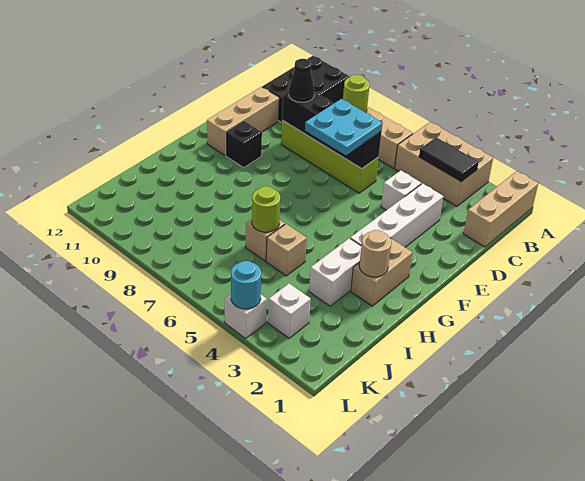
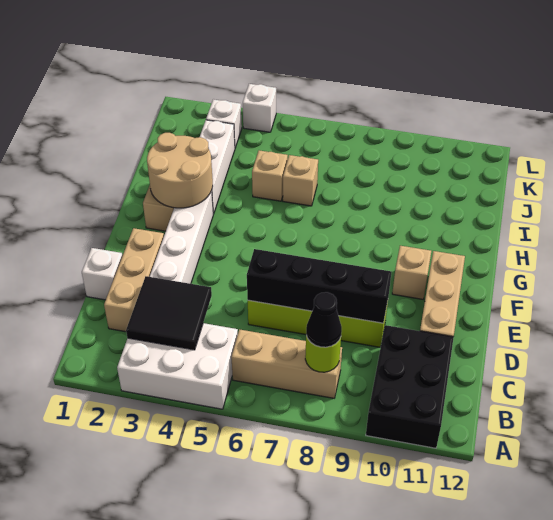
tan 1x3 brick [464,171,538,247] -> tan 1x3 brick moved to [104,228,164,332]
tan 2x3 brick [395,122,493,206] -> white 2x3 brick [117,323,238,409]
black 1x2 tile [419,137,479,182] -> black 2x2 tile [126,276,212,350]
white 1x1 brick [381,171,421,210] -> white 1x1 brick moved to [82,248,123,300]
cyan 2x2 plate [305,99,382,155] -> none
black 1x1 cone [289,59,314,102] -> black 1x1 cone moved to [306,292,342,347]
black 1x1 brick [226,121,262,167] -> tan 1x1 brick [392,246,431,299]
tan 1x1 round brick [359,230,391,277] -> tan 2x2 round brick [147,133,213,208]
white 1x2 brick [309,238,361,306] -> white 1x3 brick [200,120,235,214]
lime 1x1 round brick [252,186,280,232] -> none
cyan 1x1 round brick [231,261,261,309] -> none

